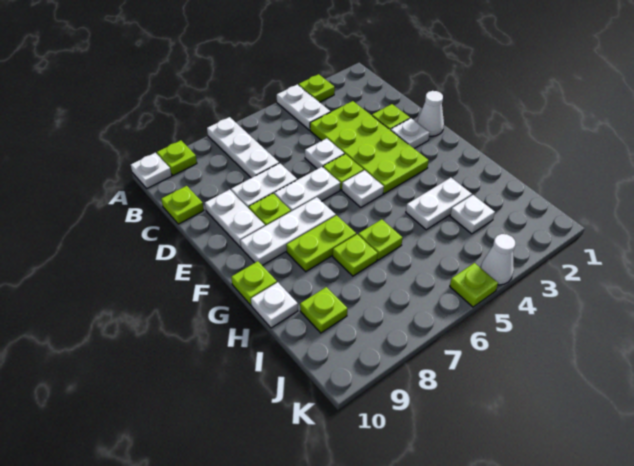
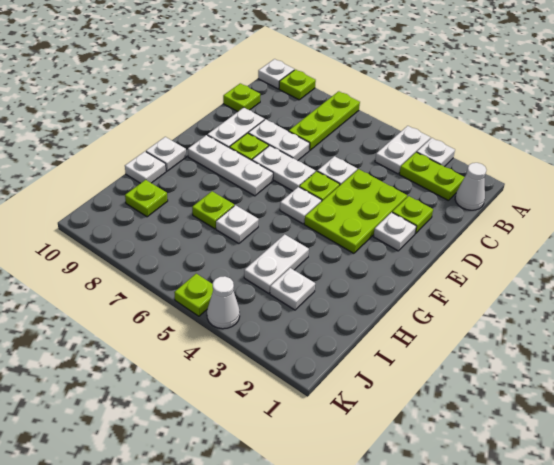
lime 1x1 plate [298,74,335,102] -> white 1x1 plate [417,138,455,167]
white 1x3 plate [207,117,279,178] -> lime 1x3 plate [289,91,360,150]
lime 2x4 plate [310,101,429,194] -> lime 2x3 plate [304,169,407,253]
white 1x1 cone [417,91,444,136] -> white 1x1 cone moved to [455,163,486,210]
lime 1x2 plate [286,215,356,272] -> lime 1x2 plate moved to [399,152,465,201]
lime 1x1 plate [231,261,277,305] -> white 1x1 plate [146,137,186,171]
white 1x2 plate [406,178,472,230] -> white 1x2 plate turned to [244,234,309,293]
lime 1x1 plate [358,219,402,260] -> white 1x1 plate [216,205,259,243]

